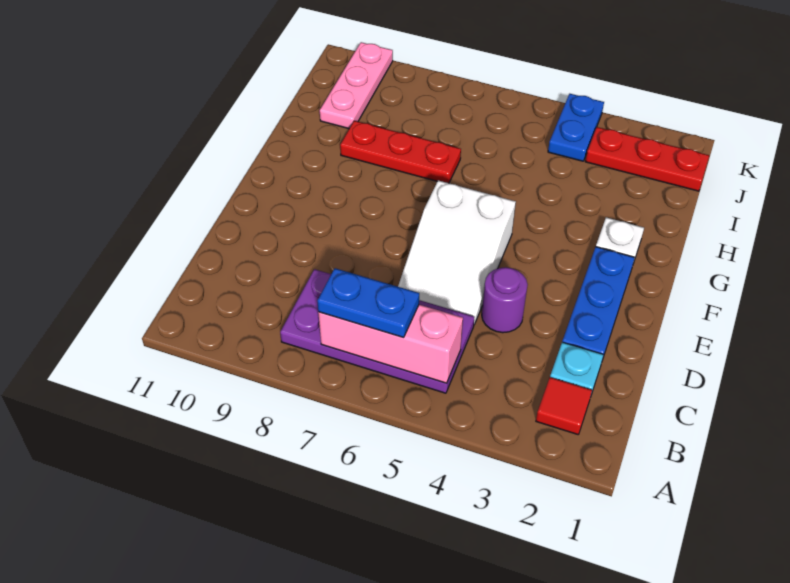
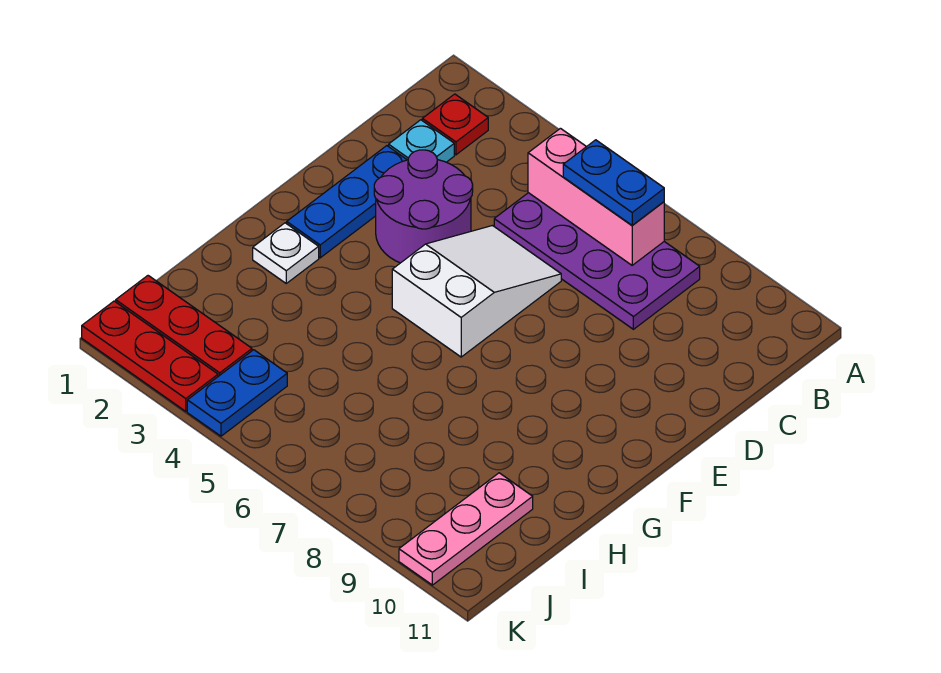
red 1x1 tile [536,377,592,434] -> red 1x1 plate [422,94,488,155]
purple 1x1 round brick [482,267,528,333] -> purple 2x2 round brick [374,150,473,263]
red 1x3 plate [340,121,461,183] -> red 1x3 plate moved to [82,301,218,411]

